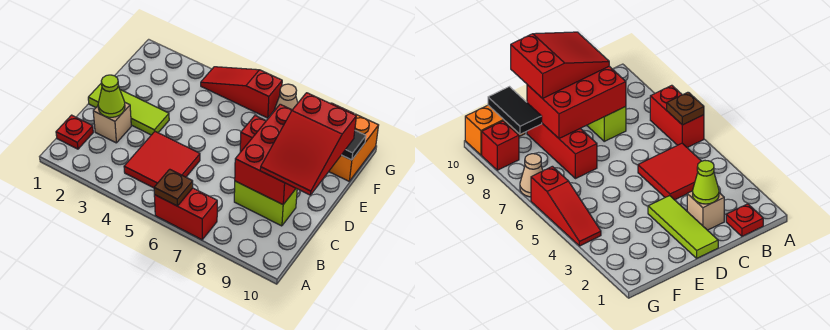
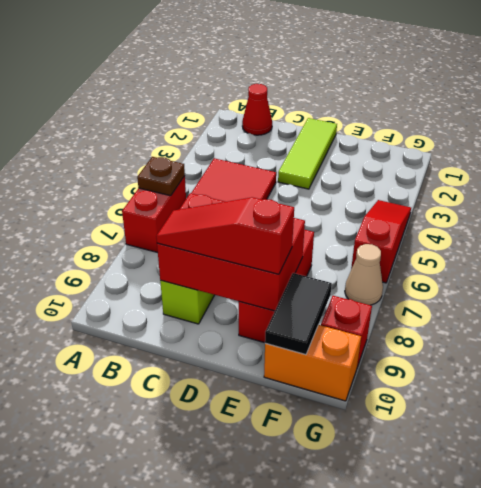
red 1x1 plate [56,115,93,149] -> red 1x1 cone [242,84,272,135]
tan 1x1 brick [93,103,131,143] -> none
lime 1x1 cone [98,75,125,117] -> none
red 2x3 slope [260,93,356,195] -> red 1x3 slope [156,197,294,274]

